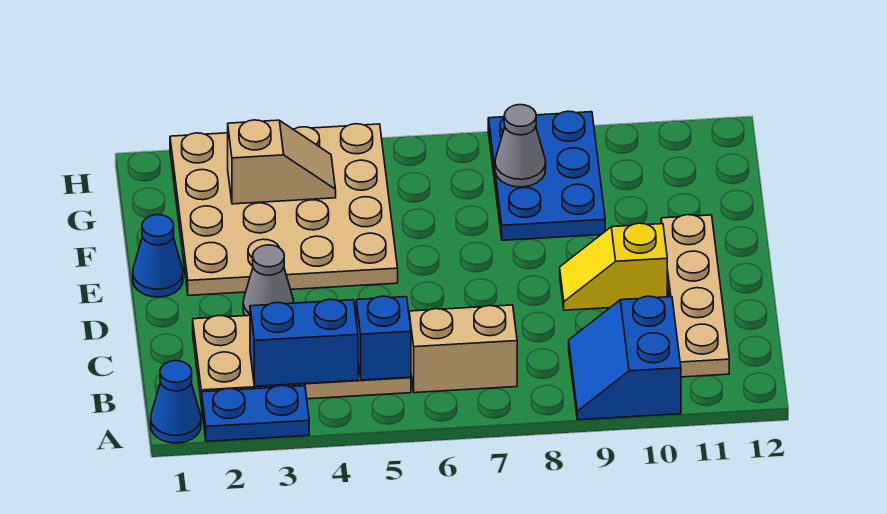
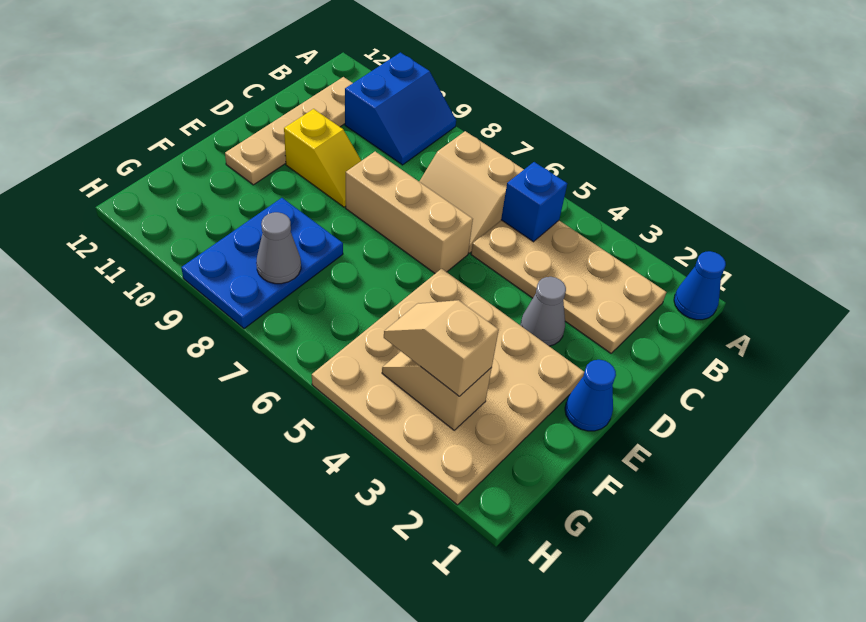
blue 1x2 plate [202,385,309,441] -> none
blue 1x2 brick [250,299,358,386] -> none
none -> tan 1x3 brick [346,151,473,273]
none -> tan 1x2 slope [384,300,499,396]

